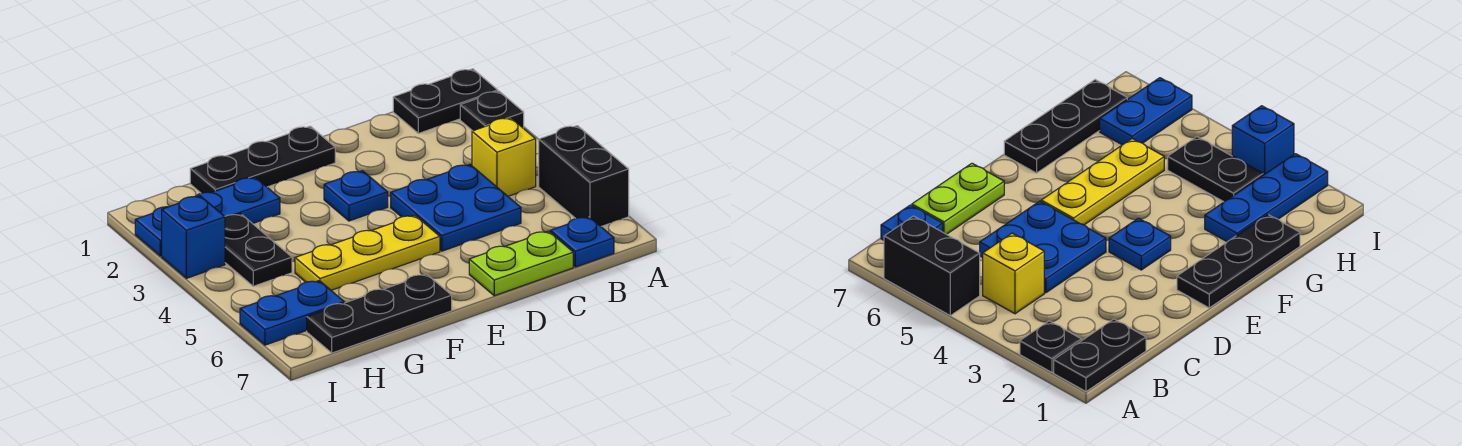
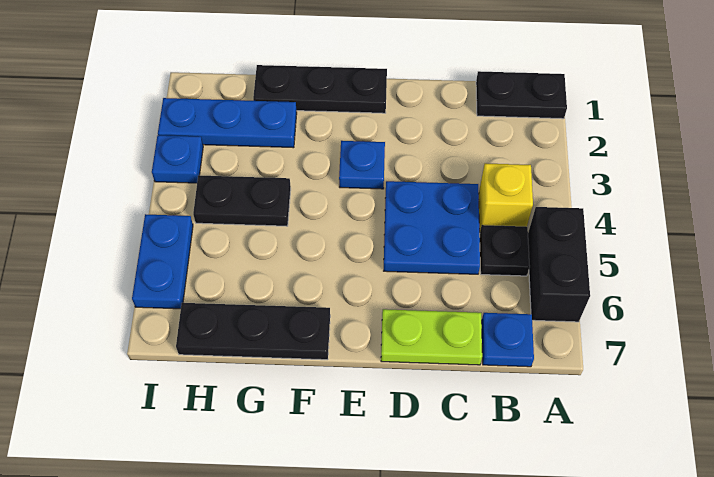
black 1x1 plate [460,91,524,131] -> black 1x1 plate moved to [480,225,530,276]
yellow 1x3 plate [295,215,440,290] -> none
black 1x2 plate [225,214,292,286] -> black 1x2 plate turned to [193,175,291,226]
blue 1x2 plate [240,281,344,345] -> blue 1x2 plate turned to [132,214,193,309]
blue 1x1 brick [162,196,225,278] -> blue 1x1 plate [152,135,203,183]

